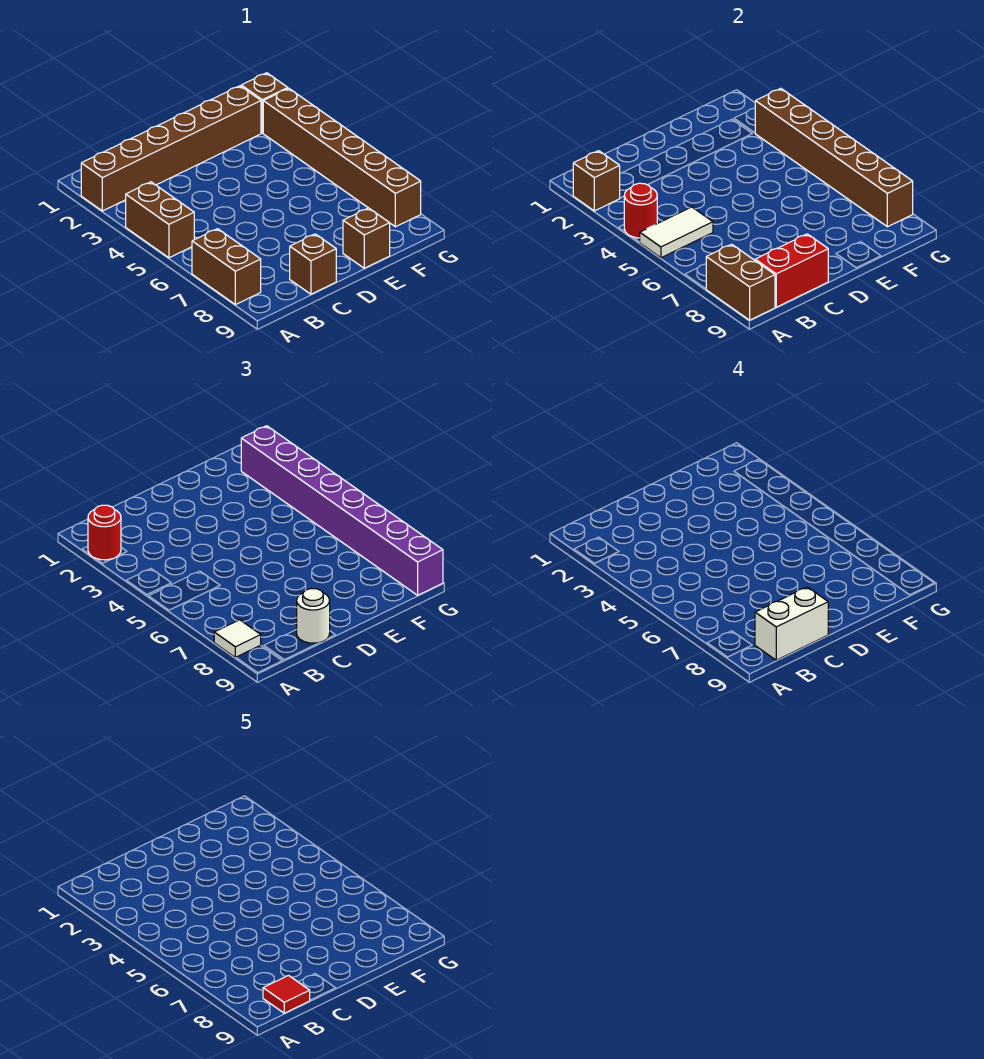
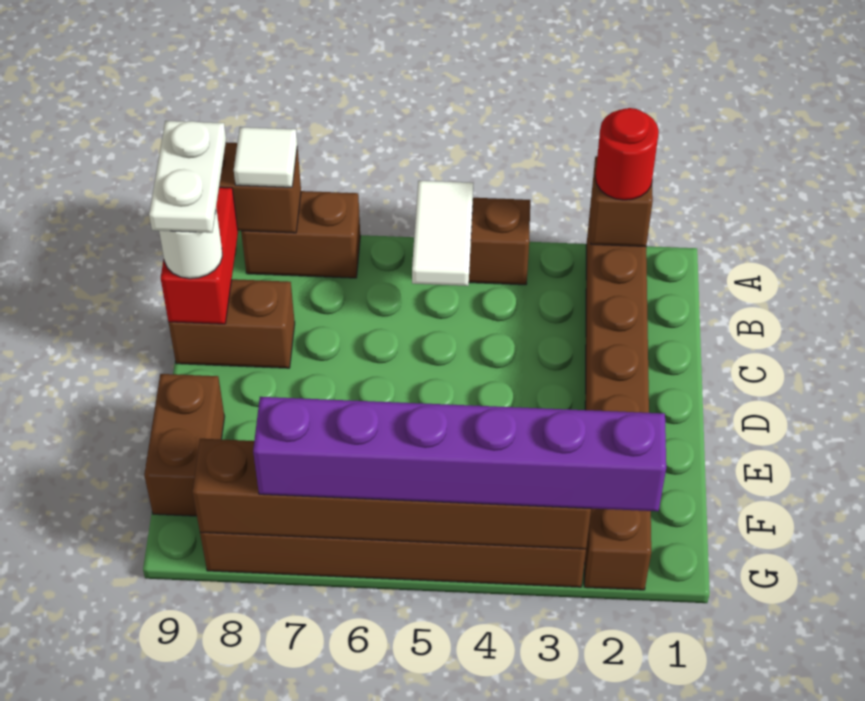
red 1x1 round brick [624,183,657,238] -> none
white 1x2 brick [755,587,828,660] -> white 1x2 plate [149,121,226,233]
red 1x1 tile [263,975,310,1013] -> none
brown 1x1 brick [290,234,336,294] -> brown 1x2 brick [169,279,295,368]
brown 1x1 brick [343,208,390,268] -> brown 1x2 brick [144,374,225,516]
purple 1x8 brick [241,426,443,595] -> purple 1x6 brick [253,397,666,511]

